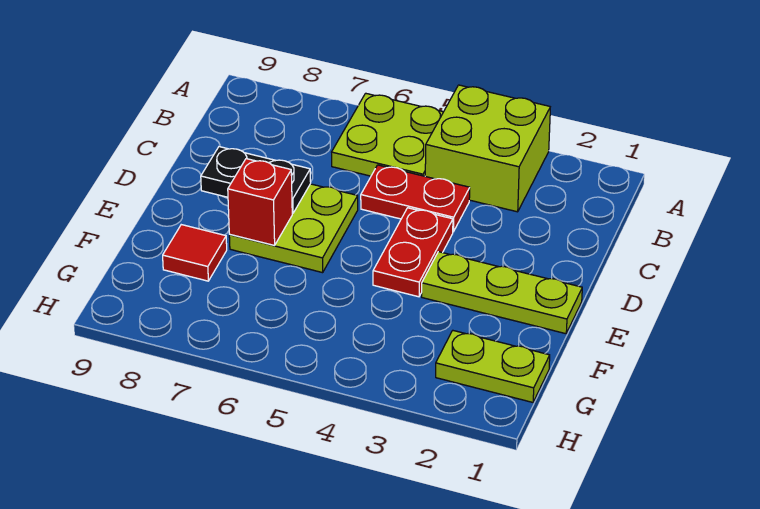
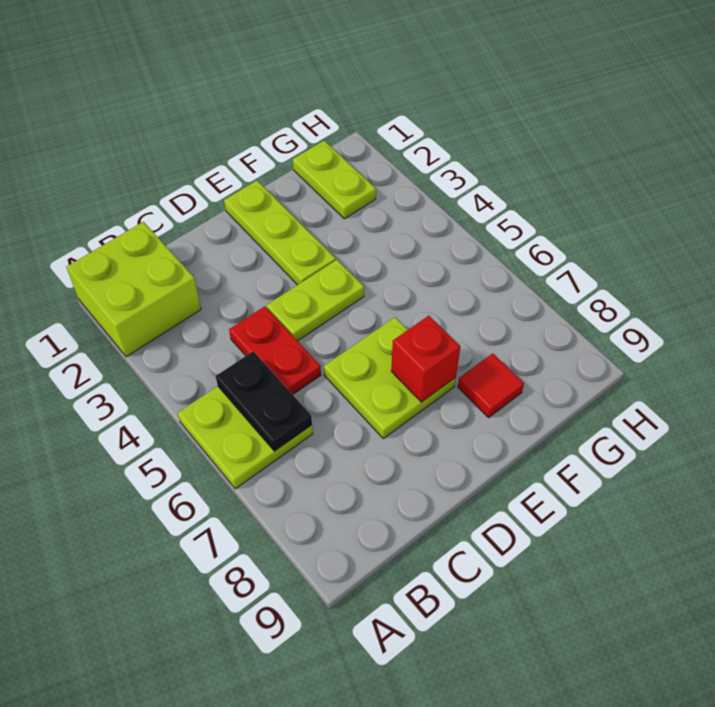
lime 2x2 brick [425,85,550,212] -> lime 2x2 brick moved to [66,222,201,357]
red 1x2 plate [373,208,453,297] -> lime 1x2 plate [267,260,364,341]
black 1x2 plate [201,147,311,213] -> black 1x2 plate moved to [216,351,312,451]

